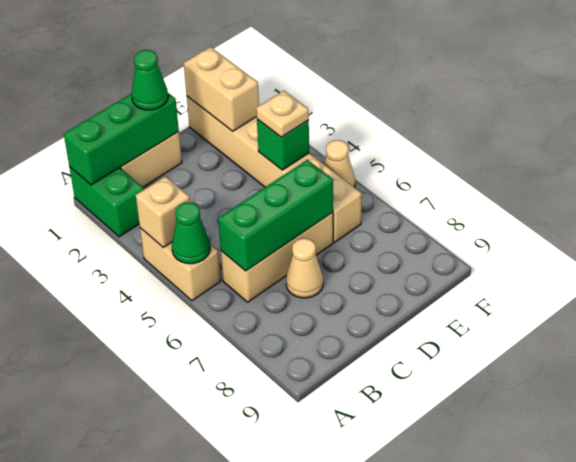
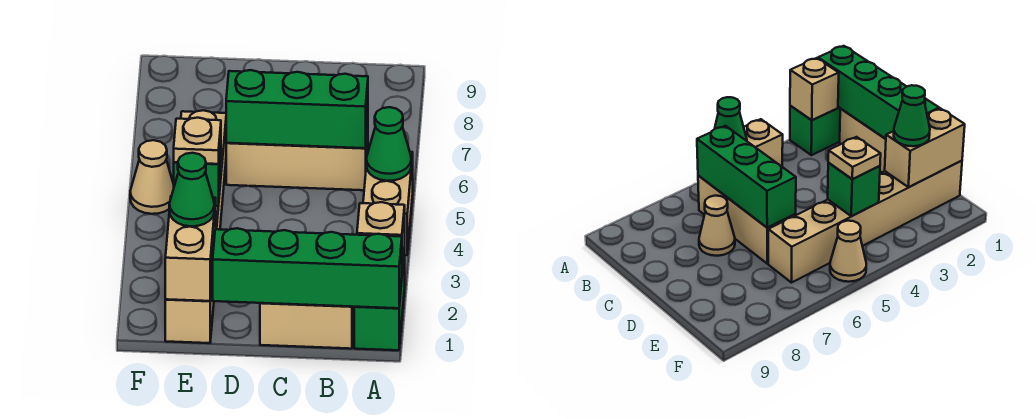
green 1x3 brick [64,93,179,185] -> green 1x4 brick [213,228,402,308]
tan 1x1 brick [136,176,190,248] -> tan 1x1 brick moved to [357,202,405,271]
green 1x1 cone [131,50,168,110] -> green 1x1 cone moved to [169,153,214,226]

